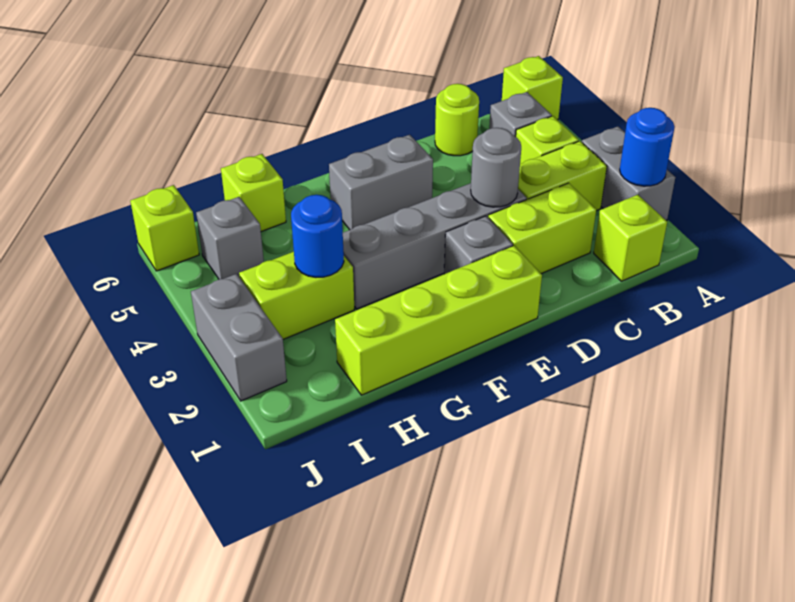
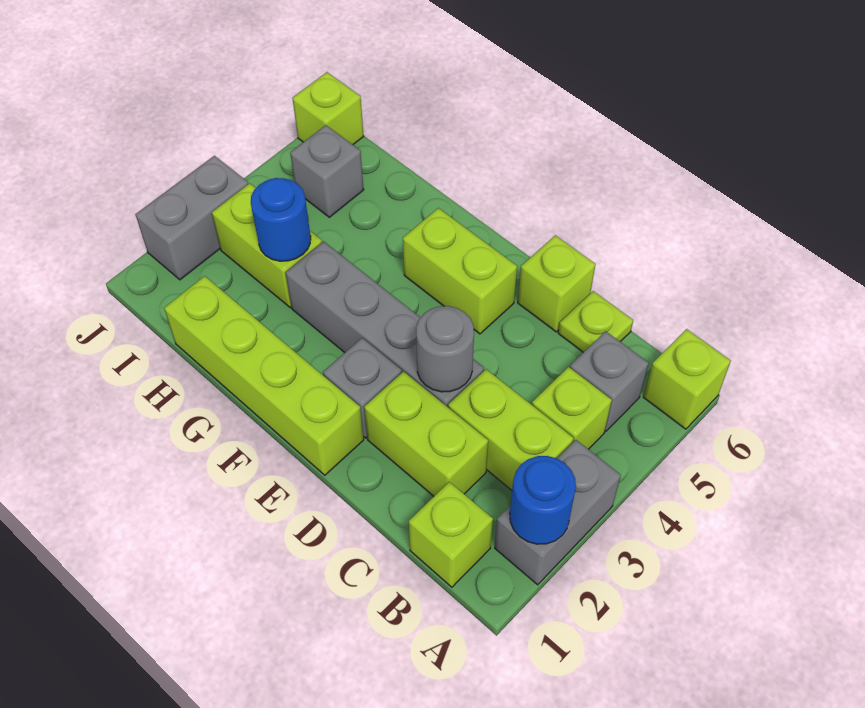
lime 1x1 round brick [435,84,479,156] -> lime 1x1 plate [558,291,633,352]
grey 1x2 brick [329,135,433,230] -> lime 1x2 brick [403,208,517,334]
lime 1x1 brick [221,154,286,232] -> lime 1x1 brick moved to [518,235,596,332]

